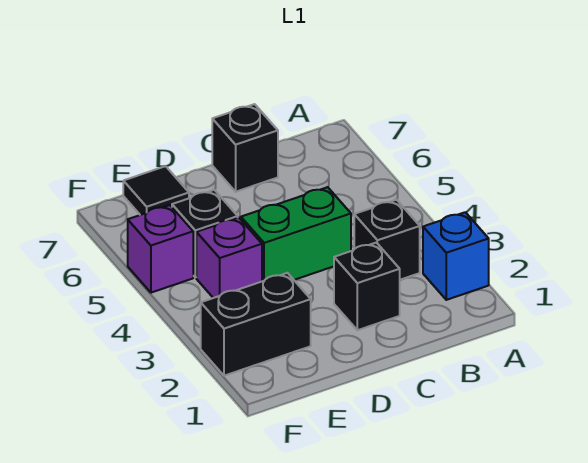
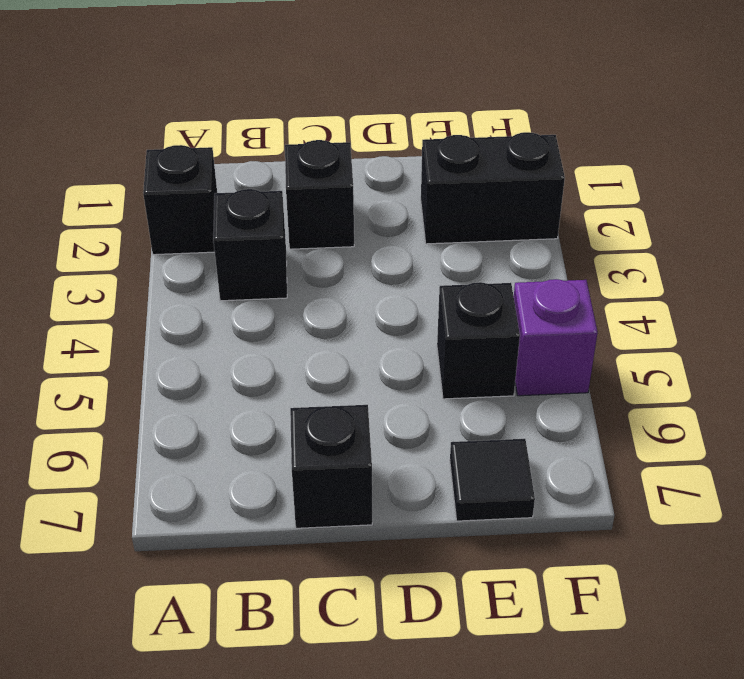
blue 1x1 brick [423,212,489,300] -> black 1x1 brick [143,145,217,255]
green 1x2 brick [241,187,351,281] -> none
purple 1x1 brick [196,218,262,298] -> none

